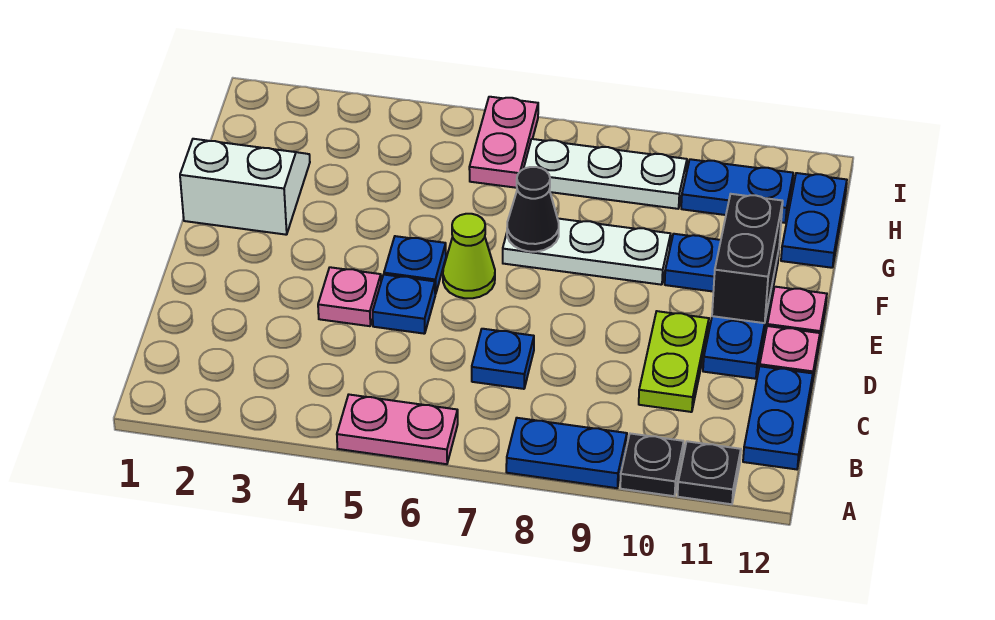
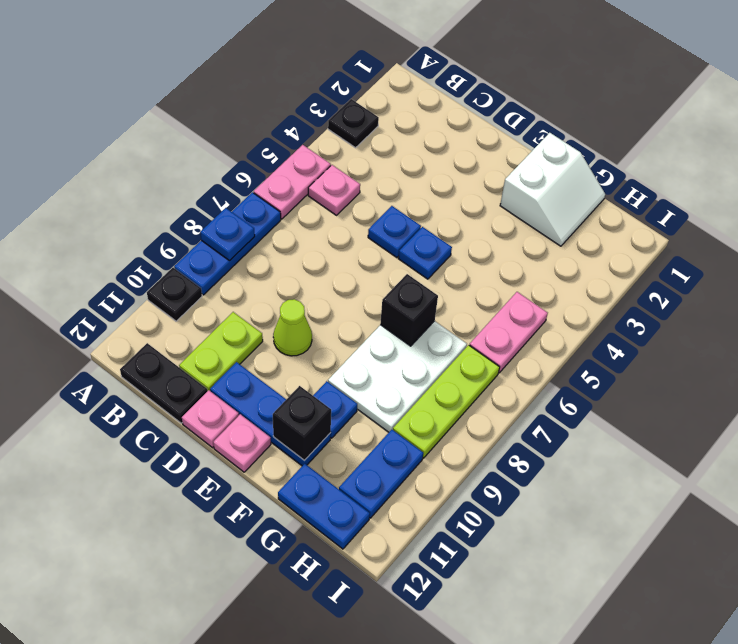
blue 1x2 plate [506,418,627,488] -> blue 1x3 plate [174,192,281,295]
black 1x1 plate [678,441,741,504] -> black 1x1 plate moved to [328,99,379,148]
blue 1x2 plate [743,366,813,469] -> black 1x2 plate [120,343,207,423]
blue 1x1 plate [472,329,534,389] -> blue 1x1 plate moved to [200,208,255,261]
lime 1x2 plate [639,311,709,412] -> lime 1x2 plate turned to [179,312,263,391]
pink 1x1 plate [318,267,381,326] -> pink 1x1 plate moved to [308,165,360,215]
lime 1x1 cone [443,214,495,298] -> lime 1x1 cone moved to [273,299,312,356]
black 1x2 brick [712,194,783,323] -> black 1x1 brick [273,386,331,460]
white 1x3 plate [503,219,671,285] -> white 2x3 plate [328,321,467,432]
black 1x1 cone [507,167,559,252] -> black 1x1 brick [380,274,438,346]
pink 1x2 plate [469,97,538,188] -> pink 1x2 plate turned to [469,292,548,373]
white 1x3 plate [524,139,687,209] -> lime 1x3 plate [393,345,500,458]

